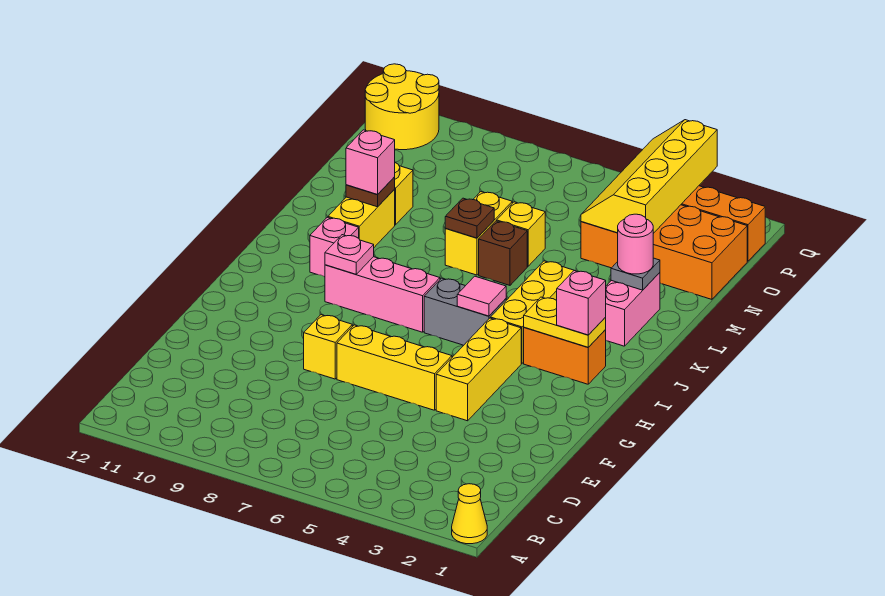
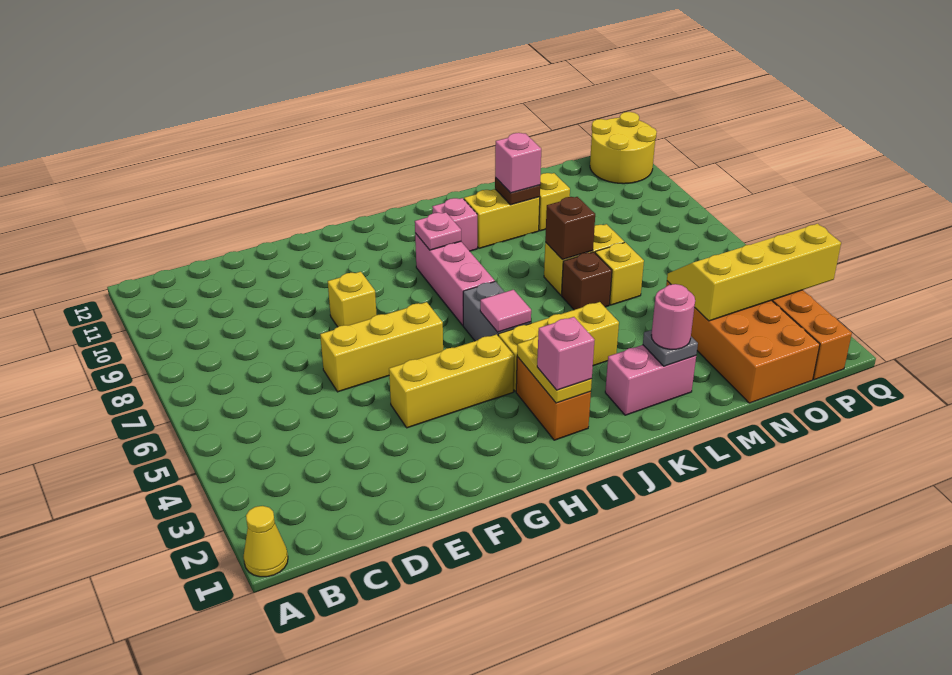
yellow 1x3 brick [337,325,452,410] -> yellow 1x3 brick turned to [320,302,443,392]
brown 1x1 plate [445,198,494,238] -> brown 1x1 brick [545,197,595,260]

